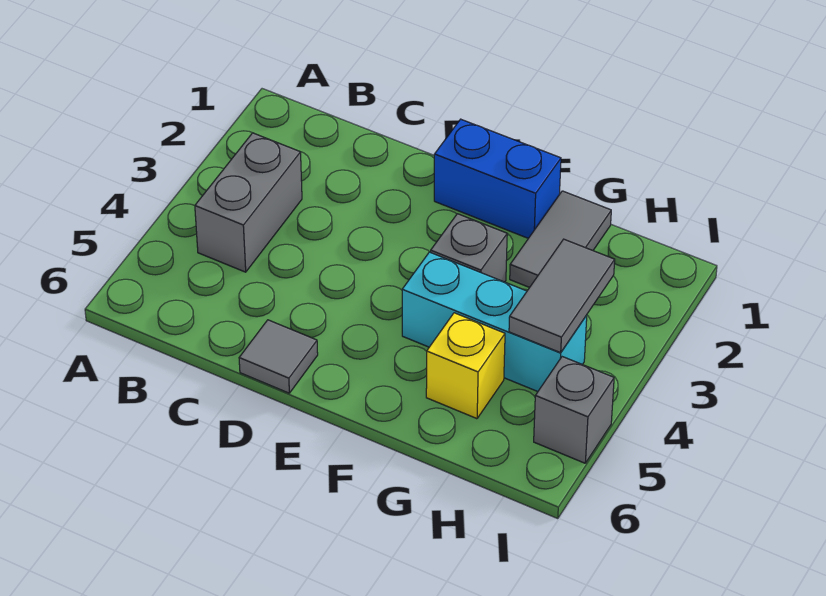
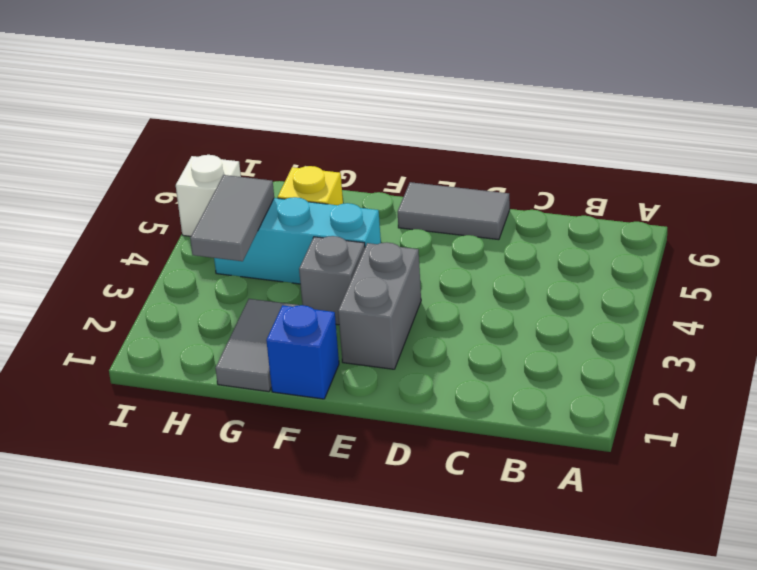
grey 1x2 brick [195,133,302,272] -> grey 1x2 brick moved to [338,242,421,369]
grey 1x1 tile [239,320,318,393] -> grey 1x2 tile [398,182,510,240]
blue 1x2 brick [434,119,561,238] -> blue 1x1 brick [266,305,339,399]
grey 1x1 brick [534,357,614,463] -> white 1x1 brick [176,155,241,236]

